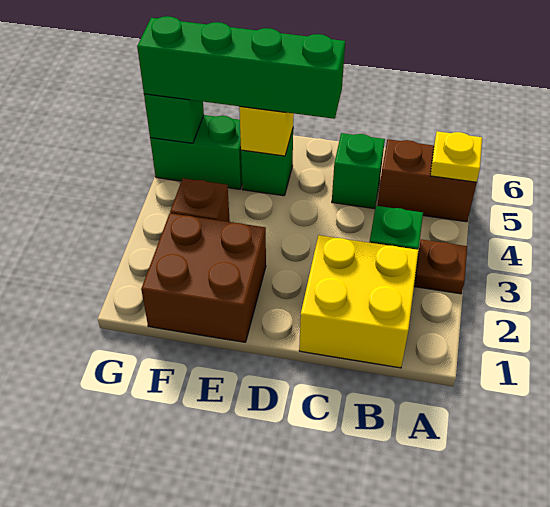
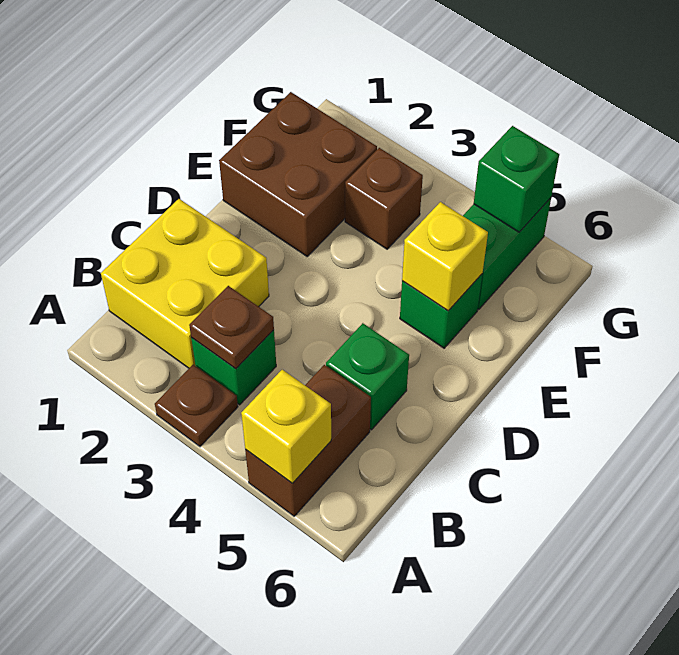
yellow 1x1 plate [430,131,482,183] -> yellow 1x1 brick [241,370,331,484]
none -> brown 1x1 plate [189,286,274,369]
green 1x4 brick [137,16,345,119] -> none

